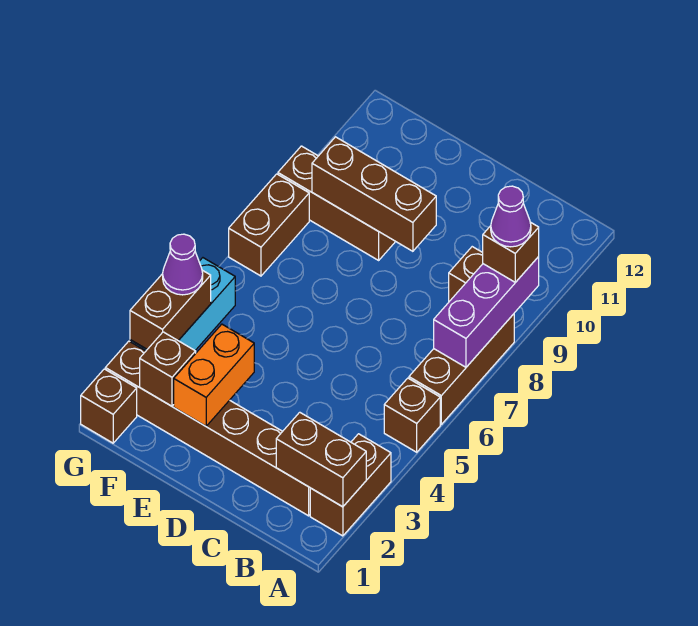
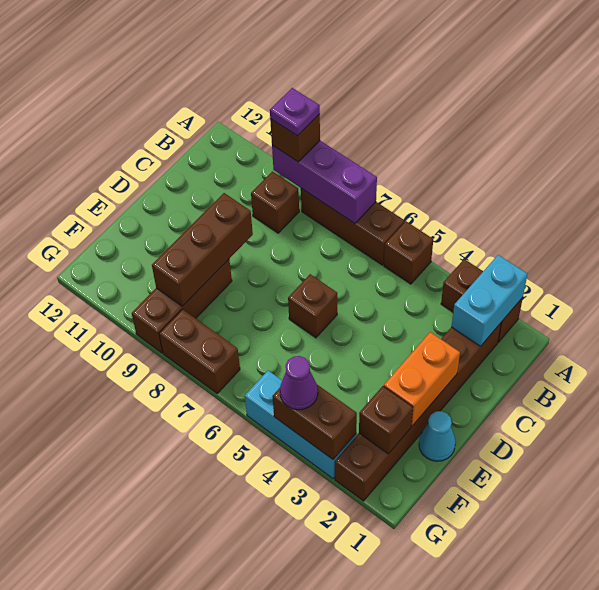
brown 1x2 brick [276,412,366,507] -> cyan 1x2 brick [451,255,527,346]
purple 1x1 cone [491,186,531,247] -> purple 1x1 plate [270,88,320,136]
none -> cyan 1x1 cone [419,411,456,461]
orange 1x2 brick [174,324,254,426] -> orange 1x2 brick turned to [384,332,460,426]
brown 1x1 brick [81,369,137,443] -> brown 1x1 brick moved to [288,274,337,338]

